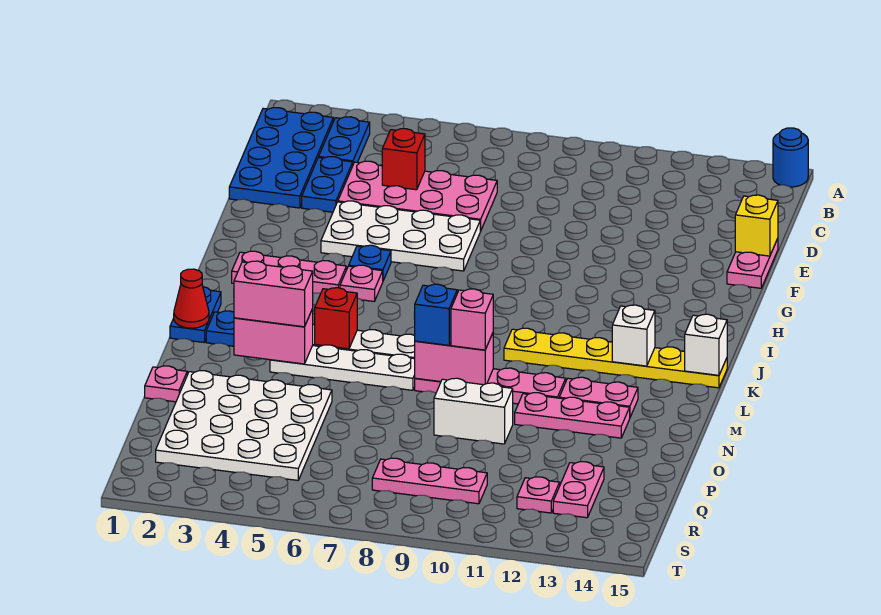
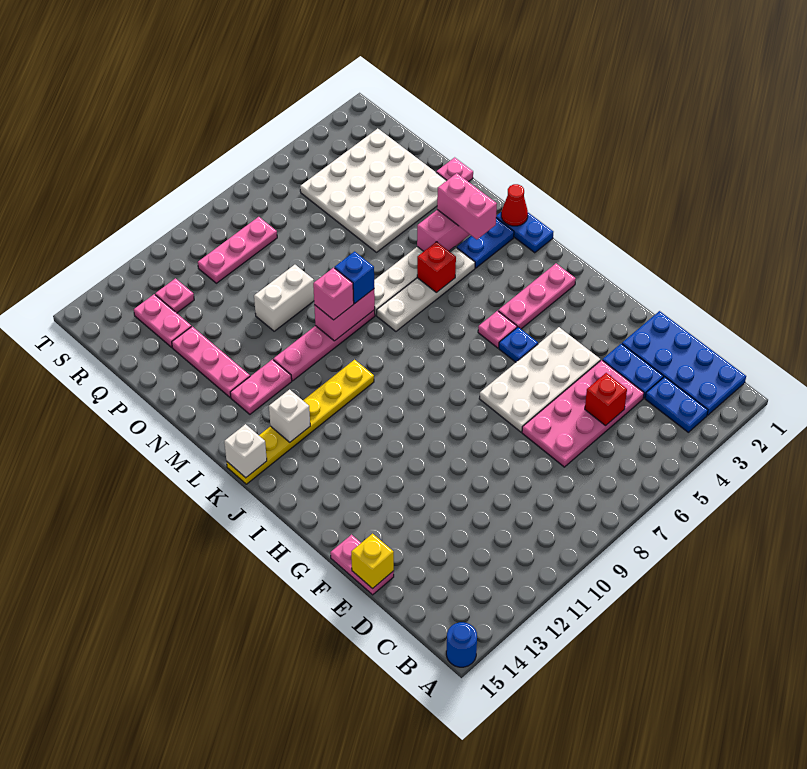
pink 1x2 brick [234,261,313,327] -> pink 1x2 brick turned to [437,173,497,240]
pink 1x3 plate [515,393,630,438] -> pink 1x3 plate turned to [172,327,250,397]

